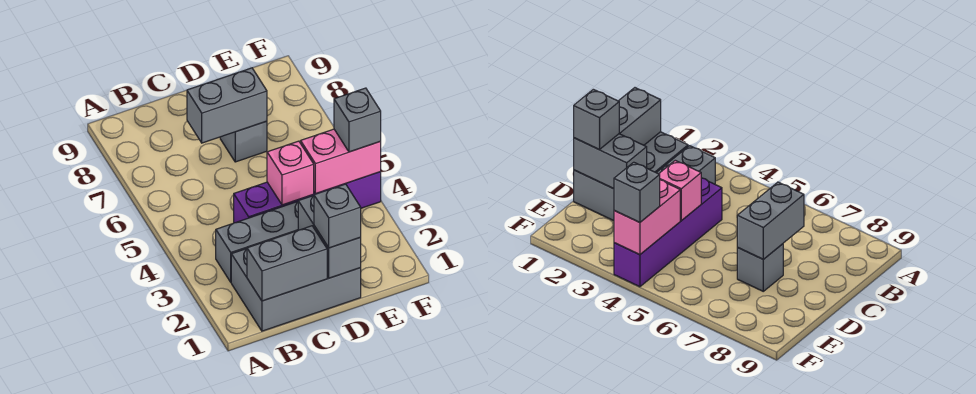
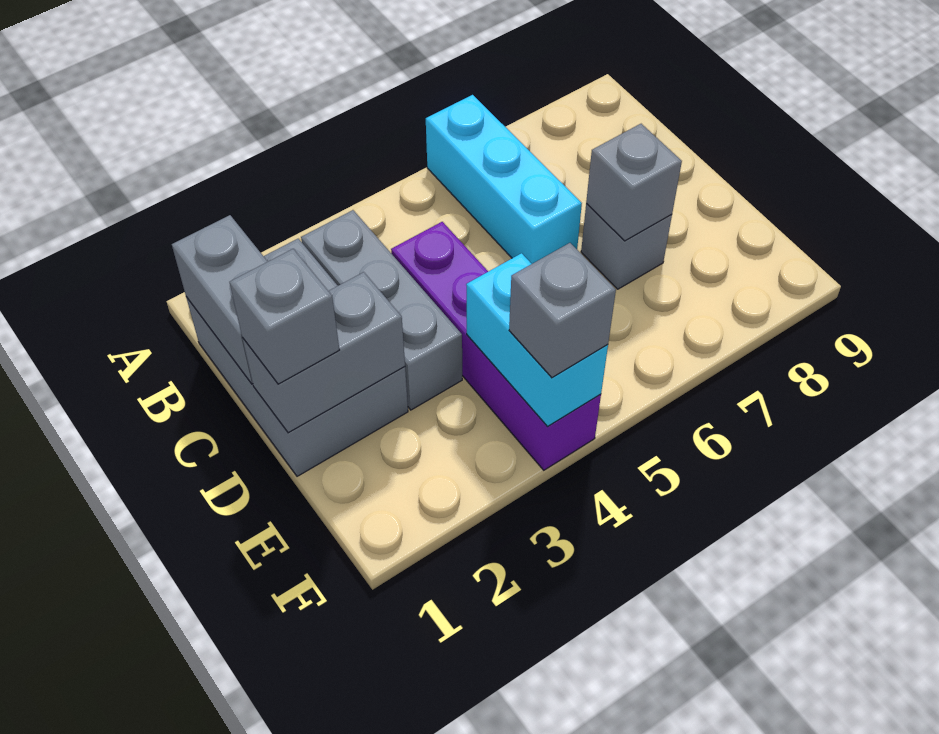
none -> cyan 1x3 brick [426,95,582,264]
grey 1x2 brick [187,68,267,143] -> grey 1x1 brick [586,124,682,241]
pink 1x1 brick [267,141,314,205] -> none
pink 1x2 brick [301,129,381,194] -> cyan 1x2 brick [466,253,608,427]

